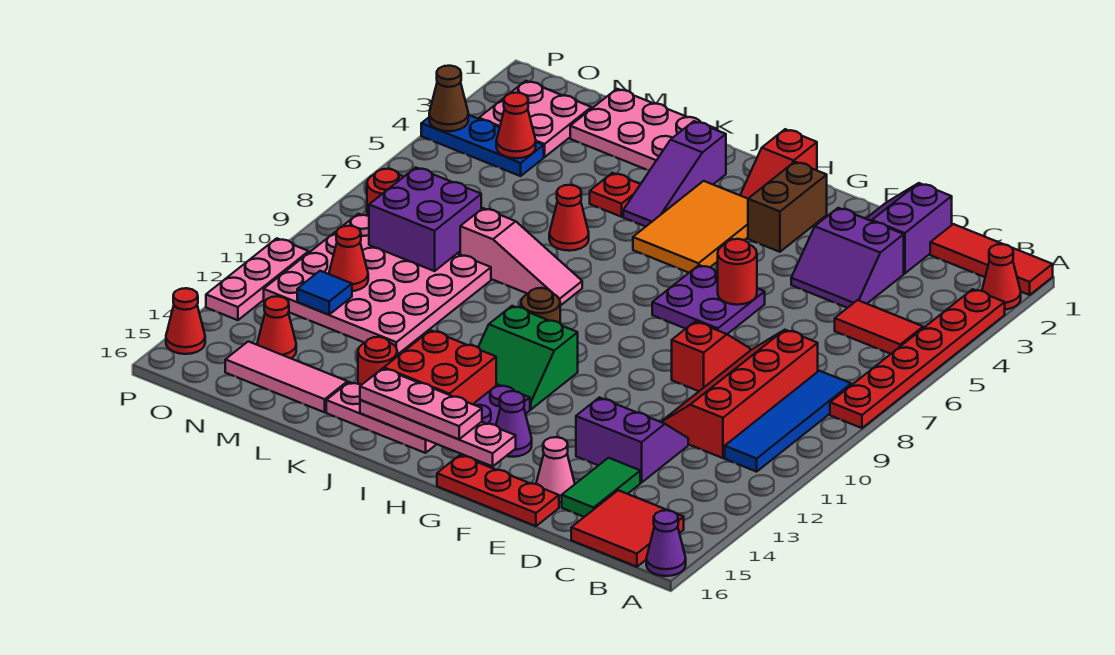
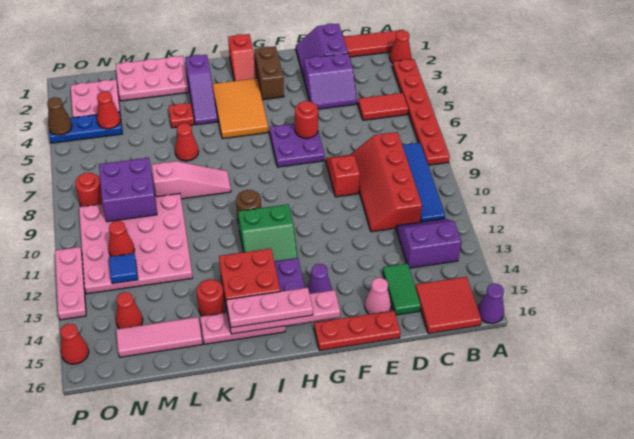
purple 2x2 slope [576,397,688,483] -> purple 2x2 slope moved to [396,219,461,268]

